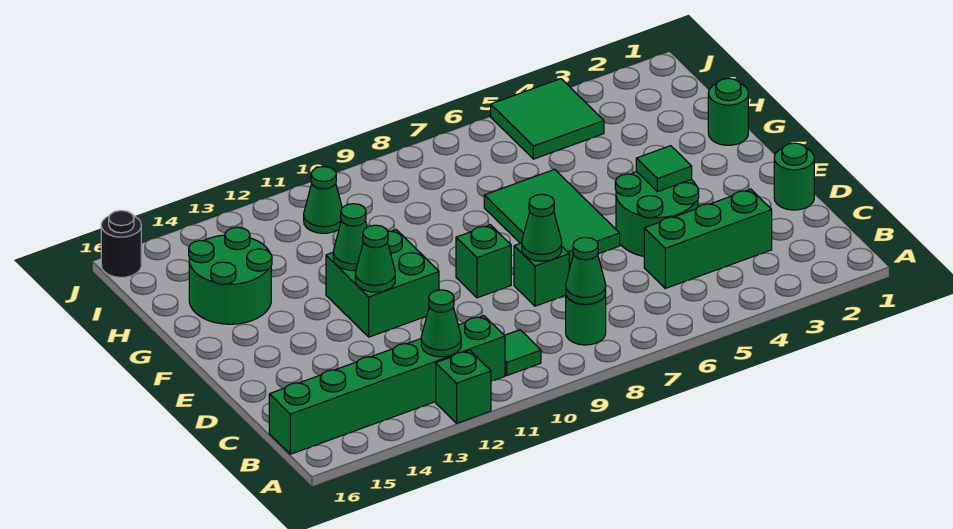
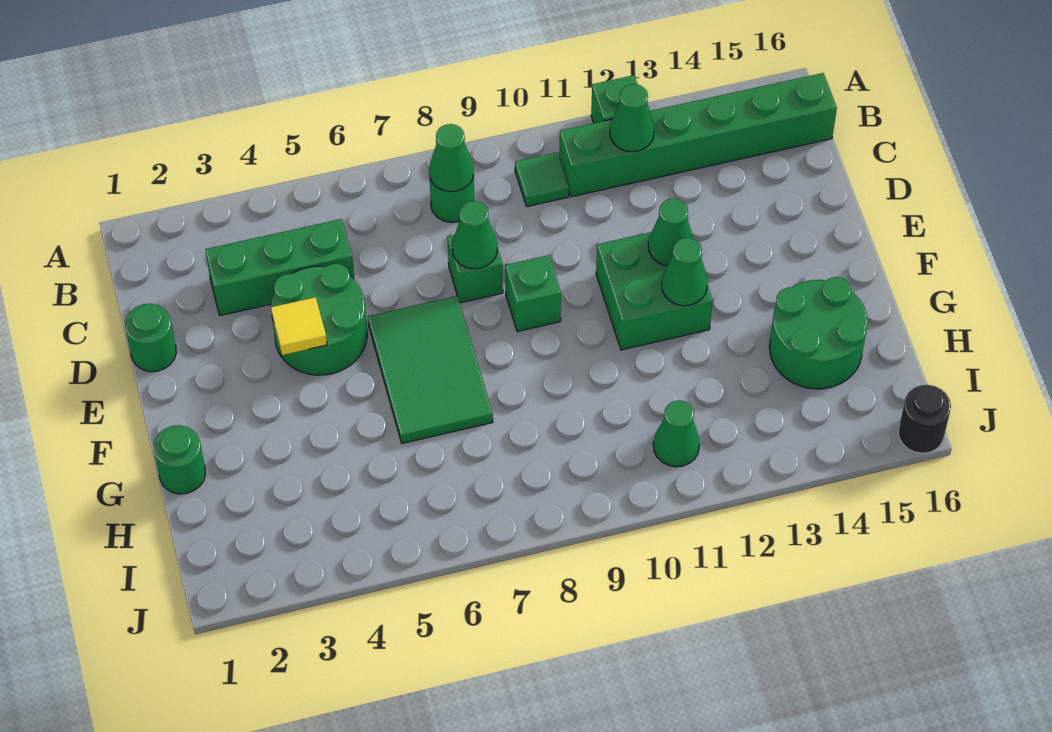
green 1x1 tile [636,146,692,192] -> yellow 1x1 tile [271,297,327,355]
green 2x2 tile [491,79,604,159] -> none

